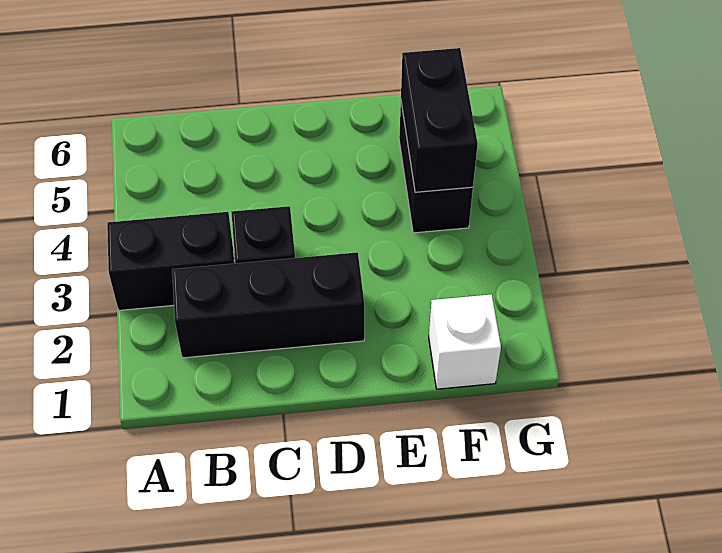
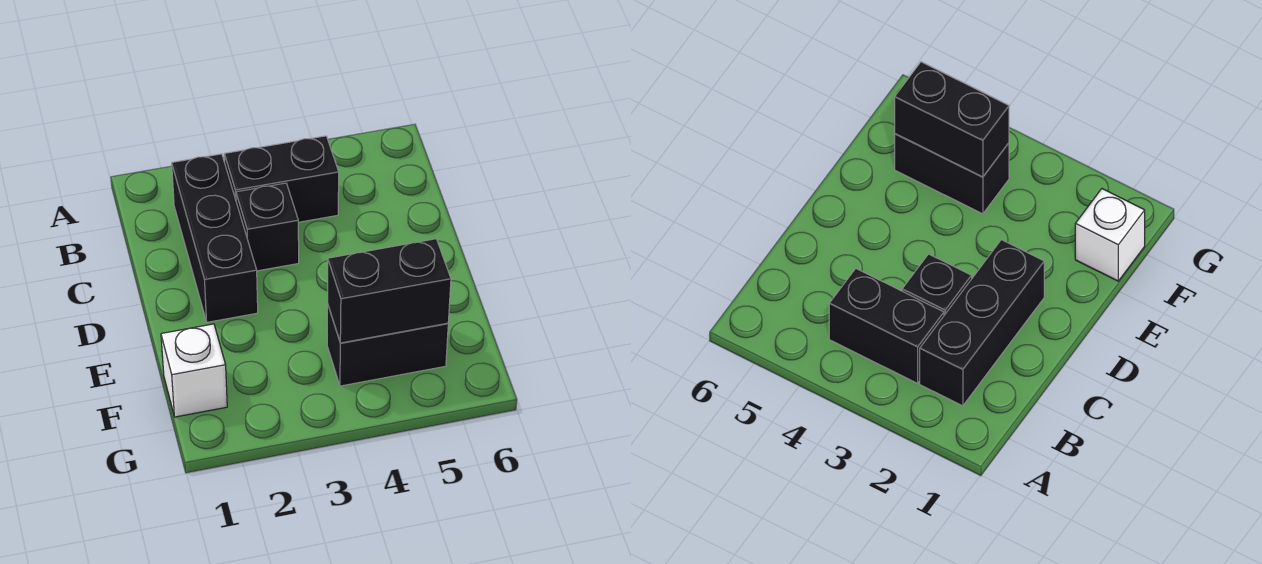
black 1x2 brick [107,212,234,310] -> black 1x2 brick turned to [224,136,339,222]

